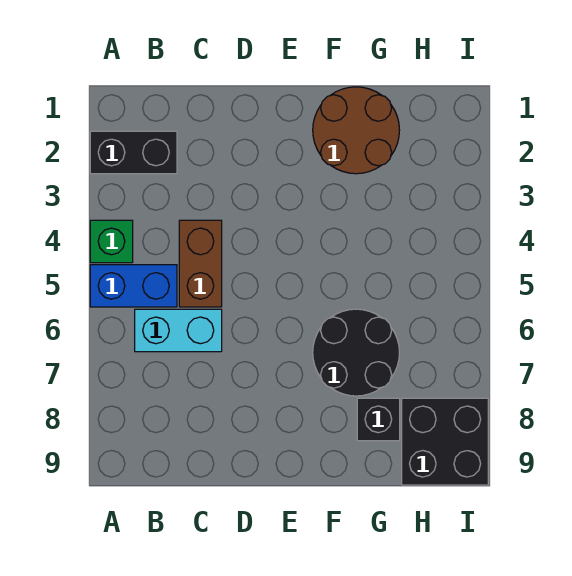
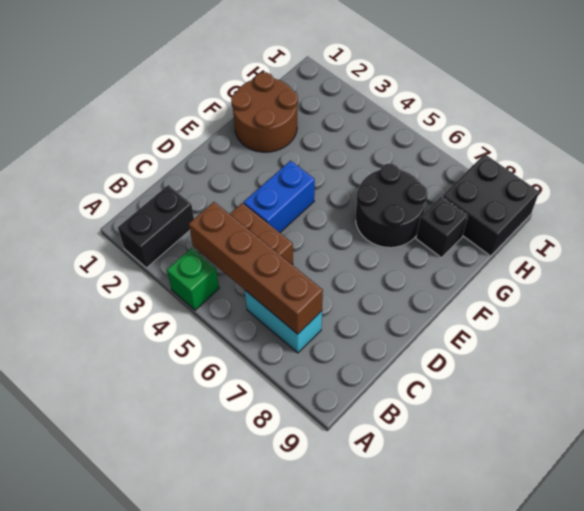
blue 1x2 brick [90,265,177,307] -> blue 1x2 brick moved to [244,161,315,233]
none -> brown 1x4 brick [189,202,323,334]
cyan 1x2 brick [135,309,222,352] -> cyan 1x2 brick turned to [245,291,322,353]

